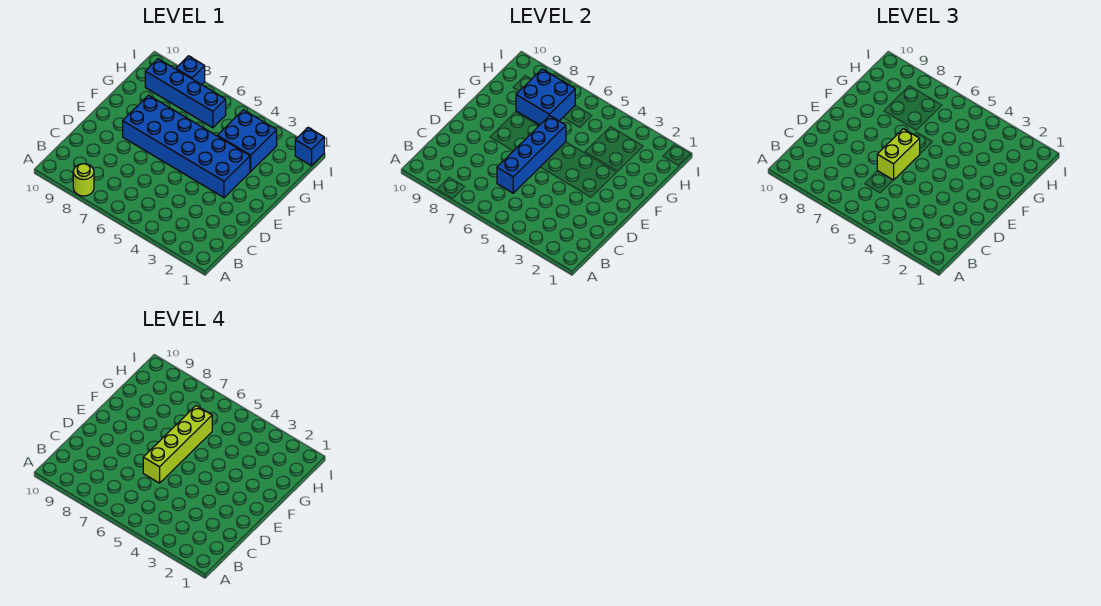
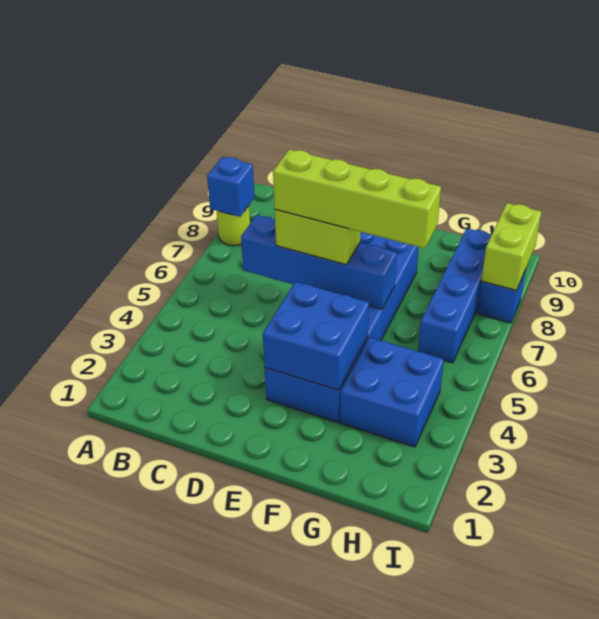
blue 2x2 brick [516,69,575,125] -> blue 2x2 brick moved to [263,282,369,390]
blue 1x1 brick [295,128,324,166] -> blue 1x1 brick moved to [207,157,254,217]
none -> lime 1x2 brick [481,203,541,291]

